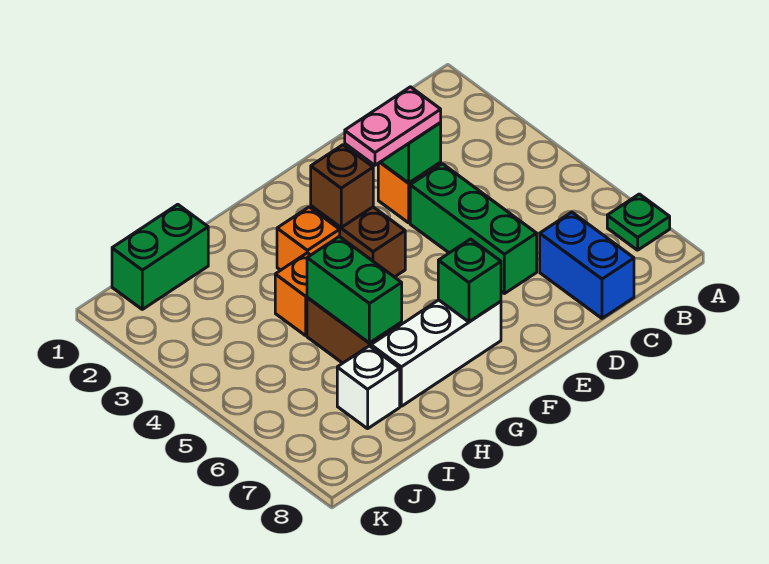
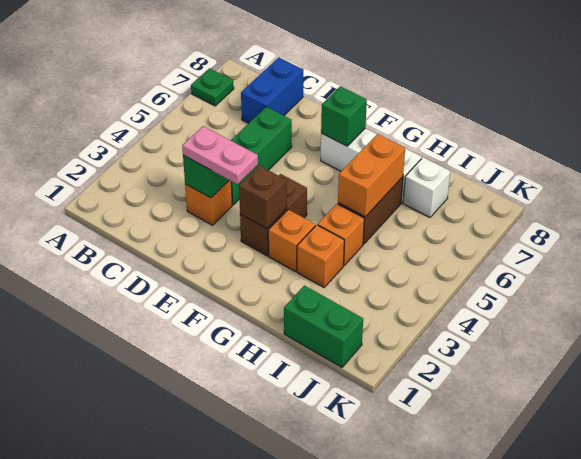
none -> orange 1x1 brick [297,225,344,287]
green 1x2 brick [307,236,402,343] -> orange 1x2 brick [338,134,405,217]

